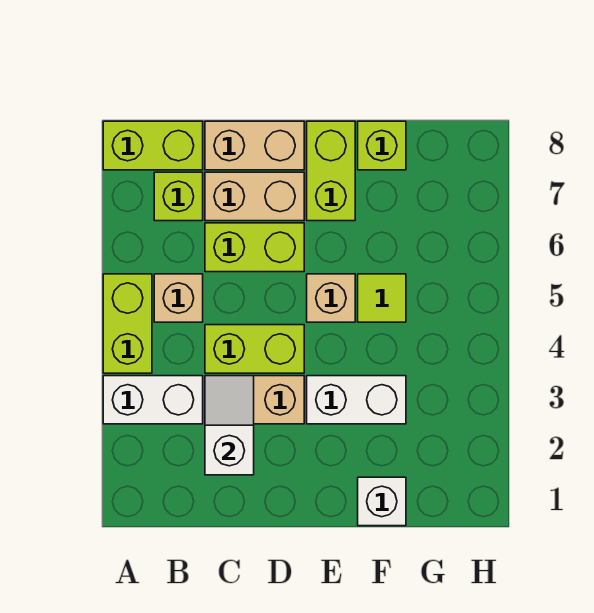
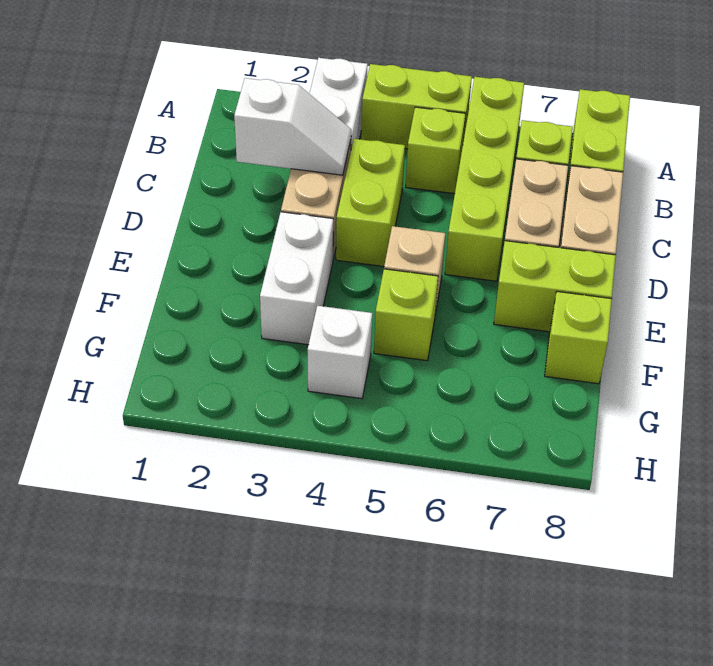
tan 1x1 brick [154,274,203,322] -> lime 1x1 brick [406,107,466,194]
lime 1x2 brick [205,223,304,272] -> lime 1x4 brick [445,77,524,281]
white 1x1 brick [358,477,406,526] -> white 1x1 brick moved to [308,306,372,399]
lime 1x1 tile [358,274,406,322] -> lime 1x1 brick [374,269,438,361]

